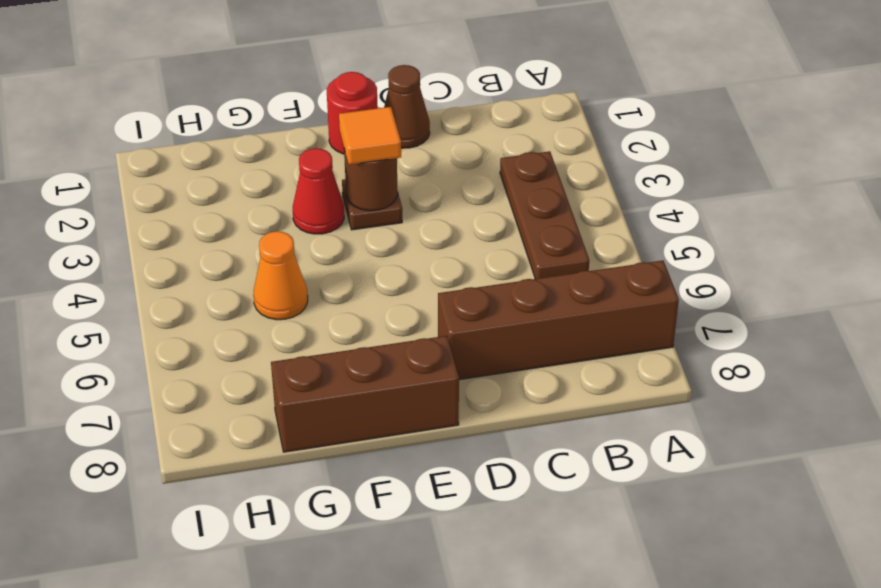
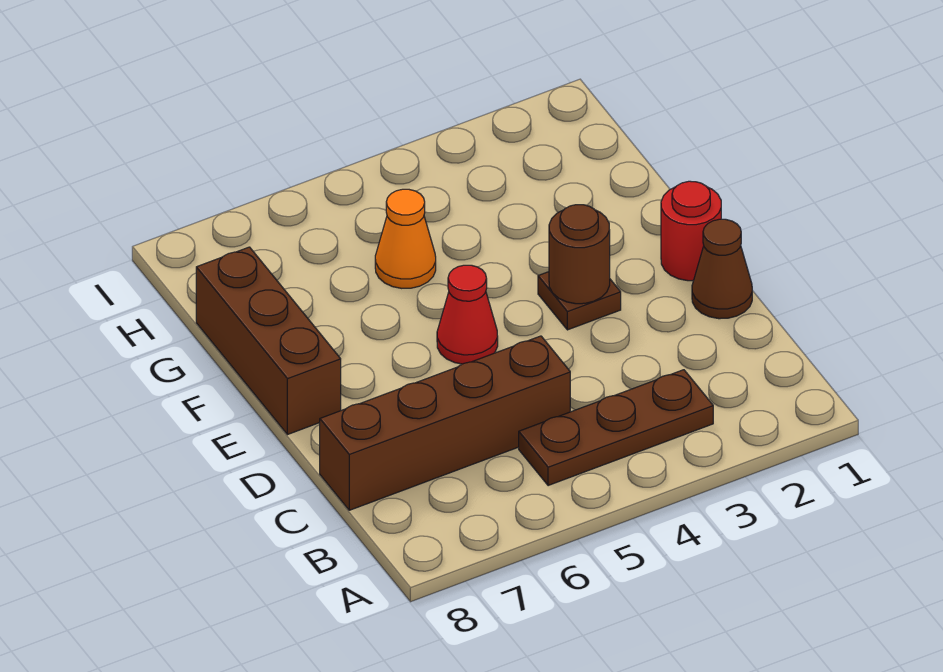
brown 1x4 brick [438,261,679,380] -> brown 1x4 brick turned to [320,336,570,510]
orange 1x1 tile [339,107,401,165] -> none
red 1x1 cone [293,148,344,234] -> red 1x1 cone moved to [437,265,498,364]

